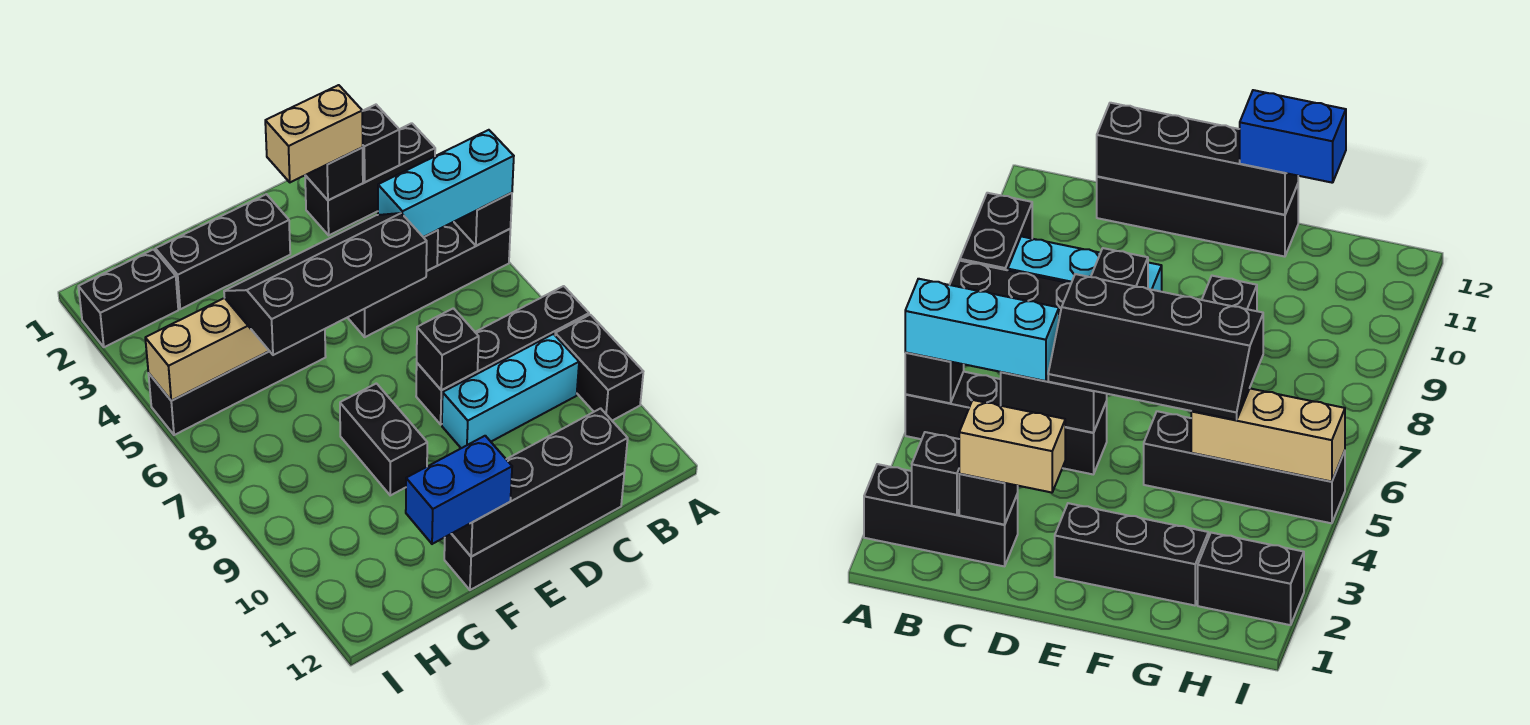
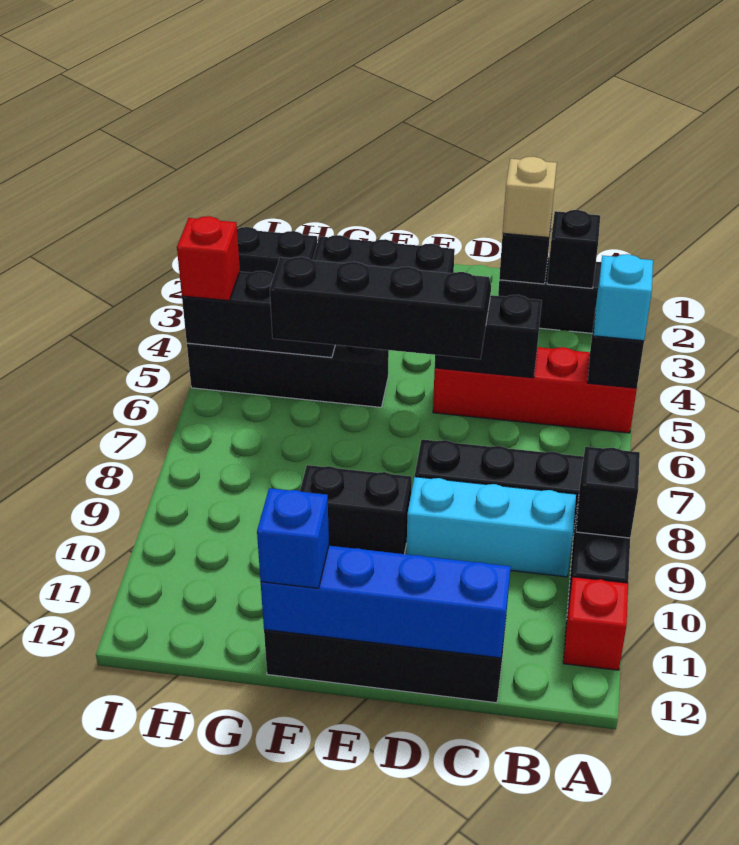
black 1x4 brick [348,222,510,337] -> red 1x4 brick [433,347,637,433]
cyan 1x3 brick [378,130,514,237] -> cyan 1x1 brick [594,254,653,341]
none -> red 1x1 brick [563,577,628,670]
tan 1x2 brick [265,85,363,182] -> tan 1x1 brick [503,157,557,237]
black 1x4 brick [452,408,628,557] -> blue 1x4 brick [261,546,511,658]
black 1x1 brick [417,308,479,390] -> black 1x1 brick moved to [576,447,640,538]
black 1x2 brick [340,383,427,495] -> black 1x2 brick turned to [300,465,412,554]
blue 1x2 brick [406,436,512,544] -> blue 1x1 brick [257,488,329,588]
tan 1x3 brick [145,298,269,401] -> black 1x3 brick [182,271,335,358]
none -> red 1x1 brick [177,216,240,301]

